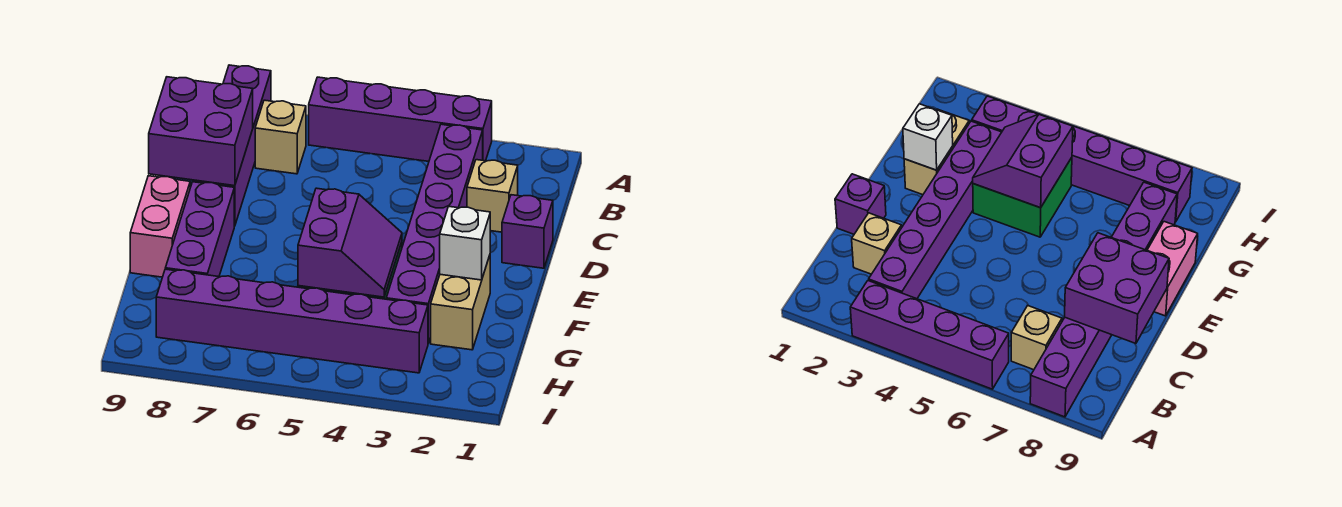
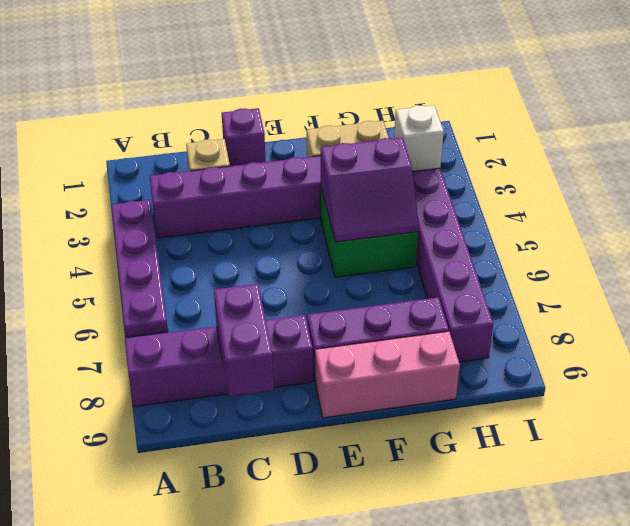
purple 1x4 brick [309,77,492,161] -> purple 1x4 plate [111,200,168,337]
tan 1x1 brick [255,100,306,174] -> none
purple 2x2 brick [149,77,253,186] -> purple 1x2 brick [214,284,274,396]
pink 1x2 brick [130,176,190,277] -> pink 1x3 brick [315,331,460,418]
white 1x1 brick [440,207,490,280] -> white 1x1 brick moved to [394,105,444,172]
purple 2x2 slope [298,188,402,297] -> purple 2x2 slope turned to [321,138,419,242]

